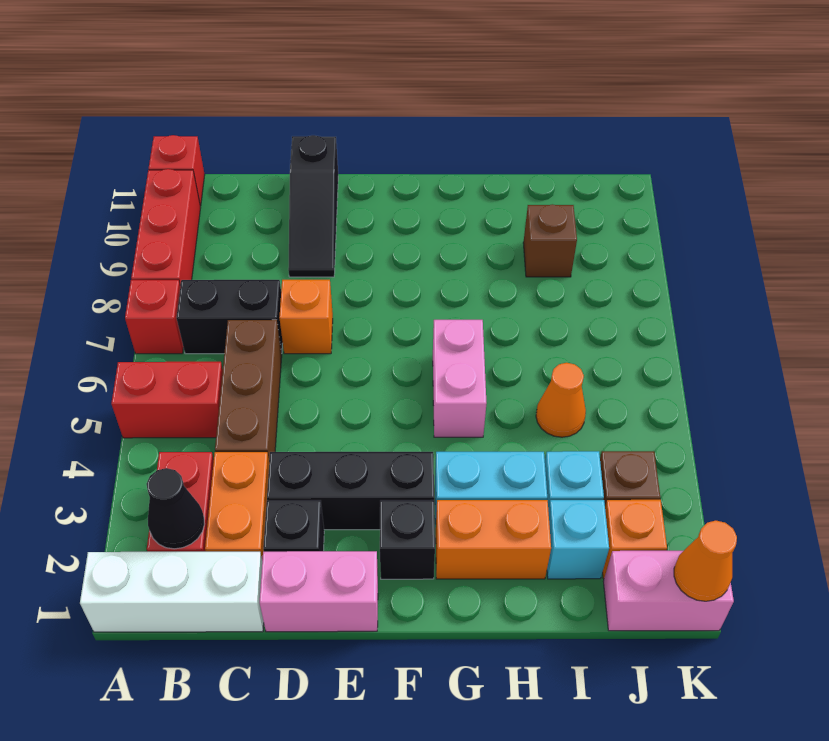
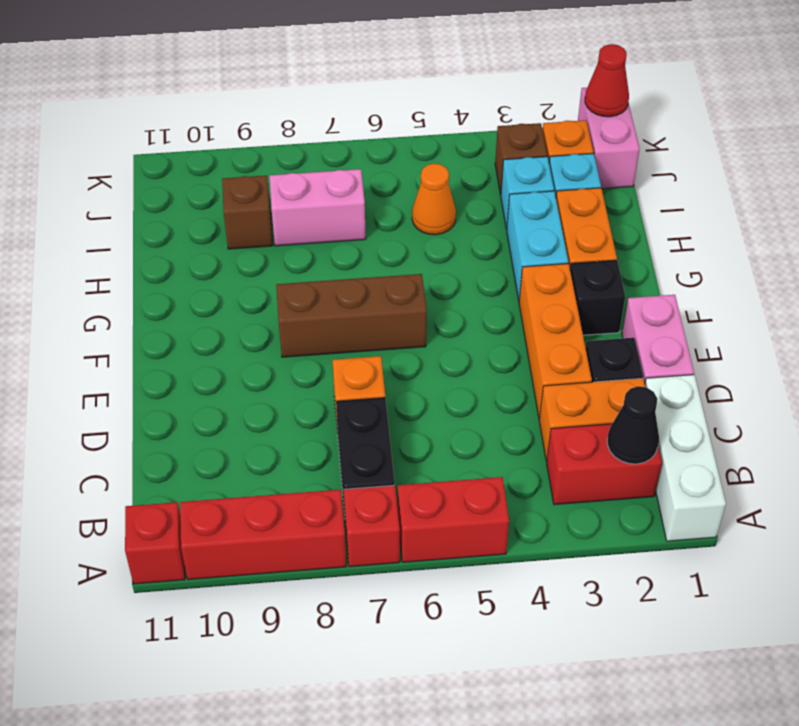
red 1x2 brick [111,362,223,438] -> red 1x2 brick turned to [398,477,509,562]
brown 1x3 brick [215,320,282,459] -> brown 1x3 brick moved to [276,274,427,357]
black 1x3 brick [267,452,434,530] -> orange 1x3 brick [519,264,592,419]
black 1x3 slope [288,135,338,277] -> none
pink 1x2 brick [433,320,486,437] -> pink 1x2 brick moved to [269,169,366,246]
orange 1x1 cone [674,521,737,601] -> red 1x1 cone [585,44,629,117]

